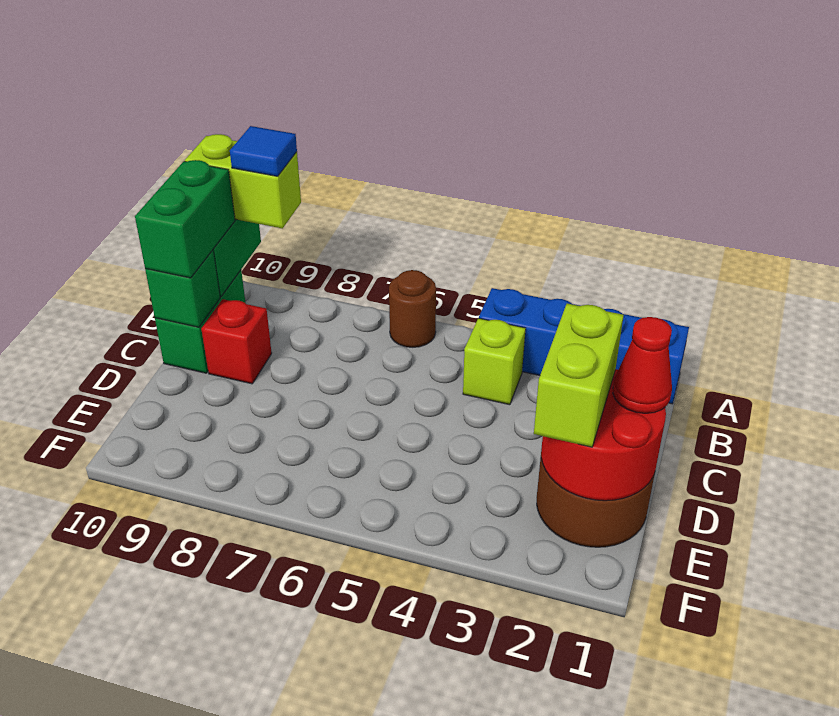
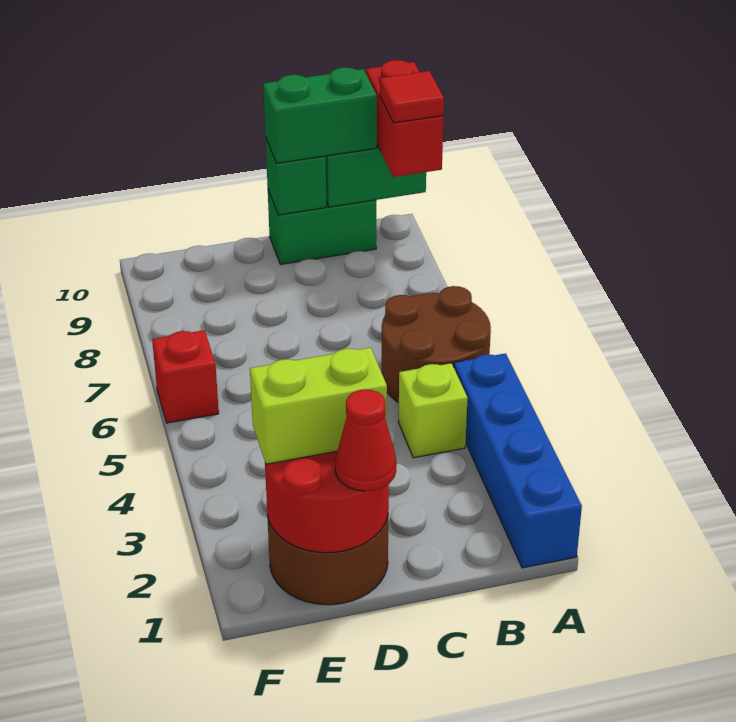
brown 1x1 round brick [389,270,436,347] -> brown 2x2 round brick [382,286,491,403]
lime 1x2 brick [185,134,301,228] -> red 1x2 brick [366,60,443,177]
blue 1x1 tile [230,126,297,176] -> red 1x1 tile [380,71,444,123]
red 1x1 brick [201,299,272,384] -> red 1x1 brick moved to [152,330,219,423]

